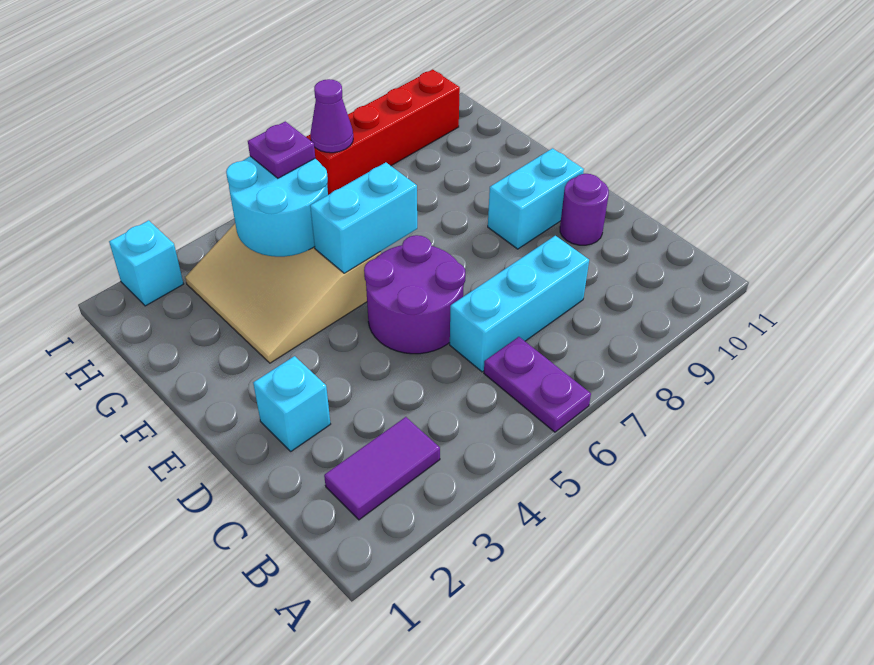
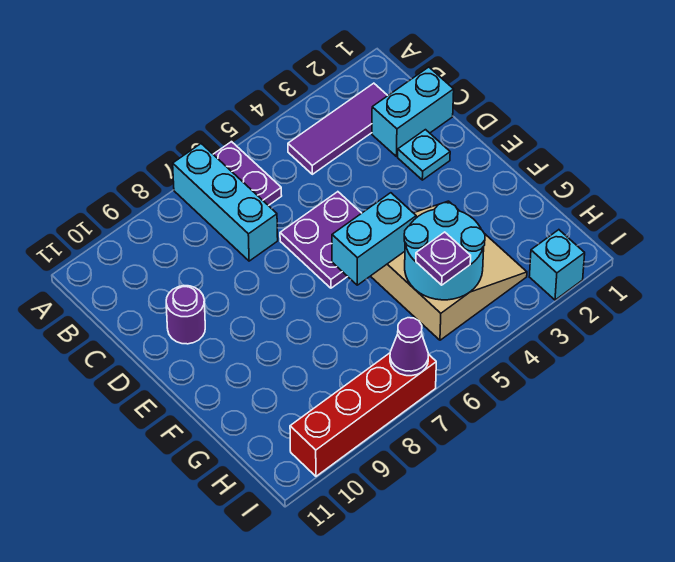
purple 1x2 tile [324,417,440,520] -> purple 1x3 tile [288,83,388,174]
cyan 1x3 brick [450,236,589,372] -> cyan 1x3 brick turned to [173,144,278,261]
cyan 1x1 brick [253,356,330,451] -> cyan 1x1 plate [398,130,450,180]
purple 2x2 round brick [364,235,465,354] -> purple 2x2 plate [280,192,361,288]
cyan 1x2 brick [488,148,584,249] -> cyan 1x2 brick moved to [372,67,454,157]

